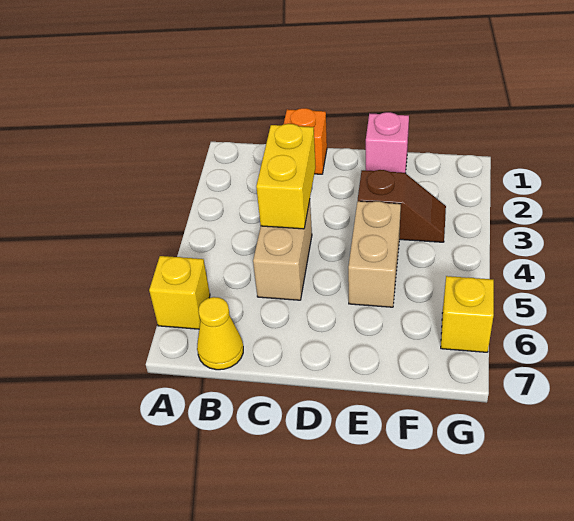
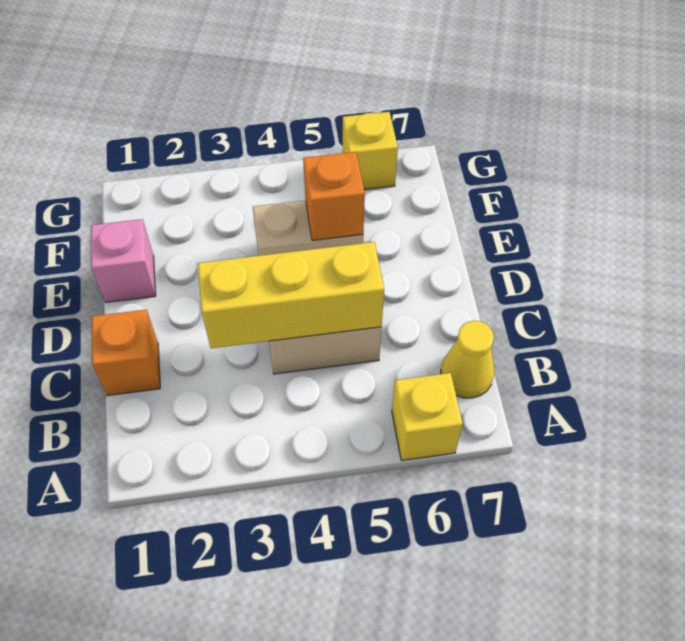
yellow 1x2 brick [256,124,316,229] -> yellow 1x3 brick [198,242,384,348]
brown 1x2 slope [358,170,446,242] -> none
none -> orange 1x1 brick [303,152,365,240]

